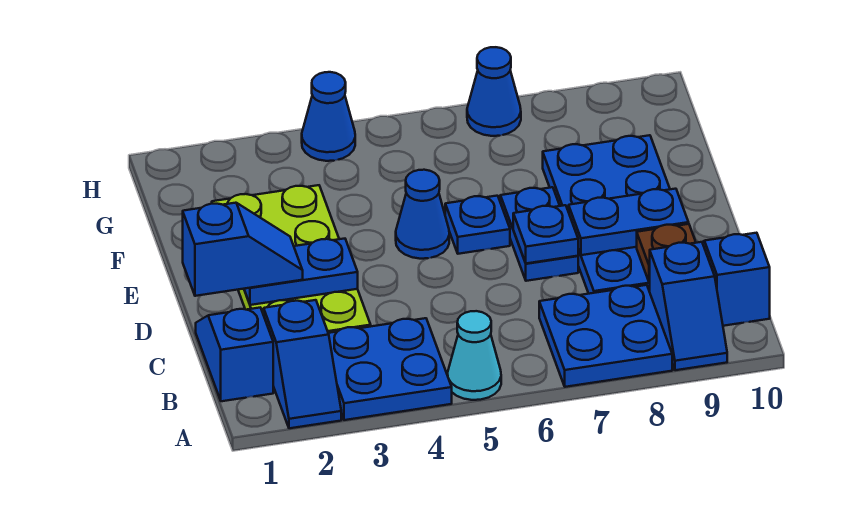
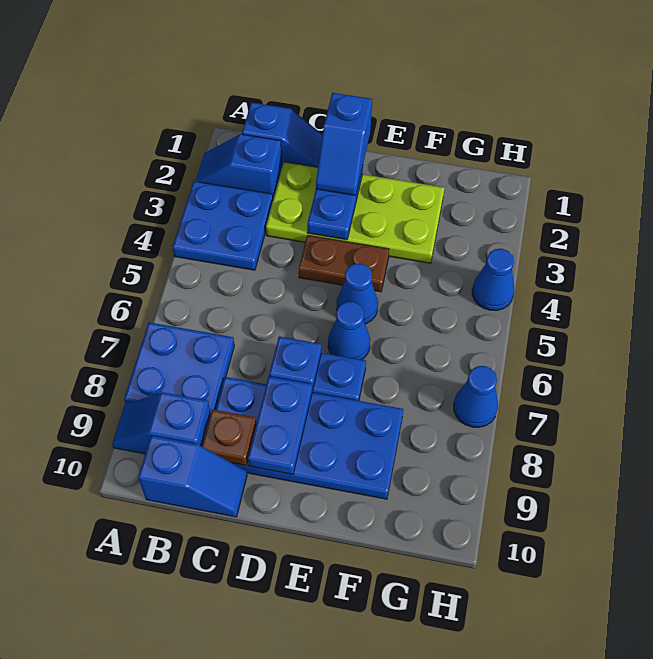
cyan 1x1 cone [448,311,501,400] -> none
none -> brown 1x2 plate [299,235,389,292]
blue 1x1 plate [445,196,510,254] -> blue 1x1 cone [328,302,370,360]

